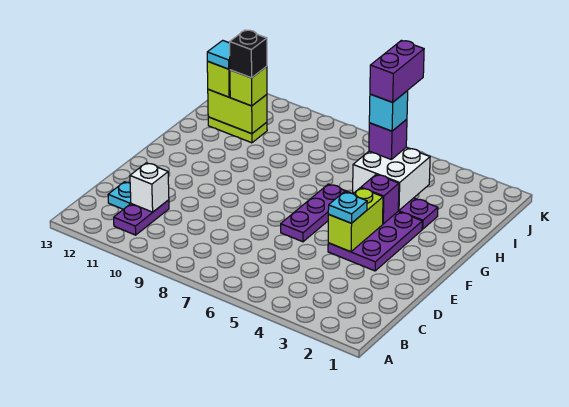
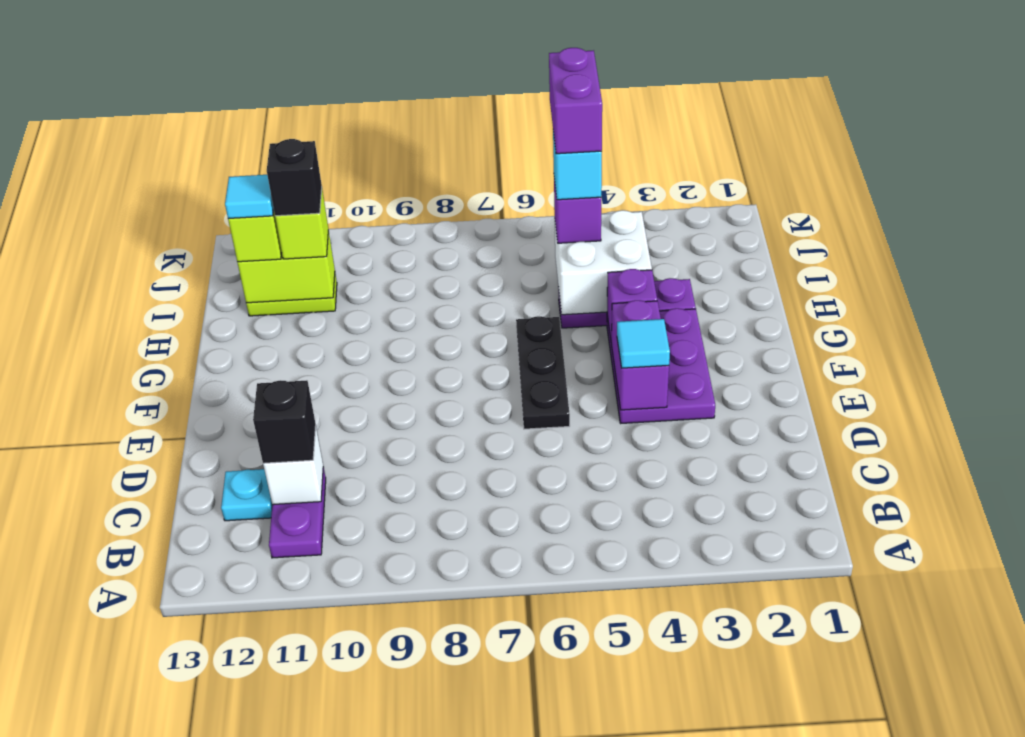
none -> black 1x1 brick [253,380,316,463]
lime 1x2 brick [328,188,383,252] -> purple 1x2 brick [611,300,669,410]
cyan 1x1 plate [328,192,367,223] -> cyan 1x1 tile [617,319,670,368]
purple 1x3 plate [281,184,350,242] -> black 1x3 plate [516,316,570,429]

